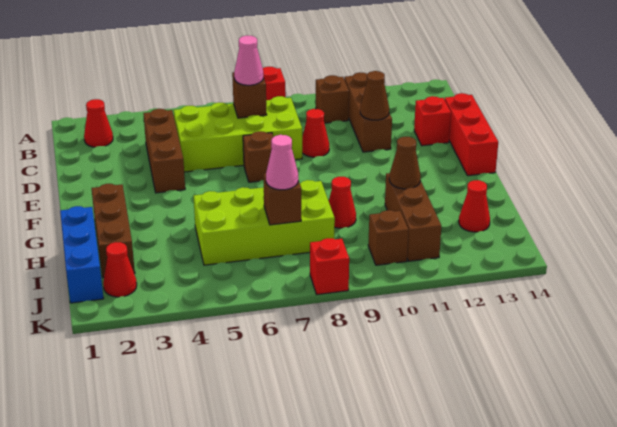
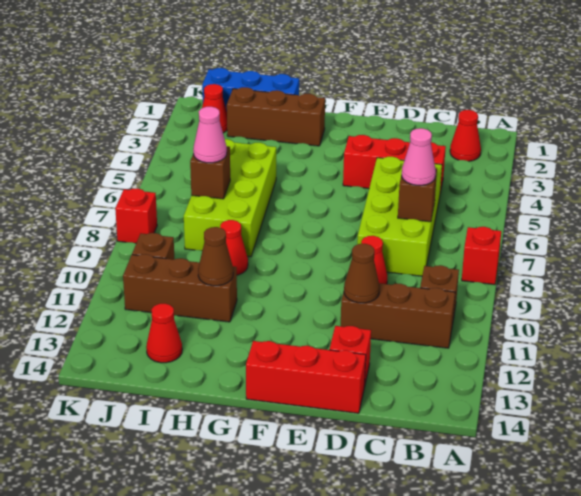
brown 1x3 brick [143,109,185,193] -> red 1x3 brick [343,135,446,193]
brown 1x1 brick [243,131,273,182] -> none

